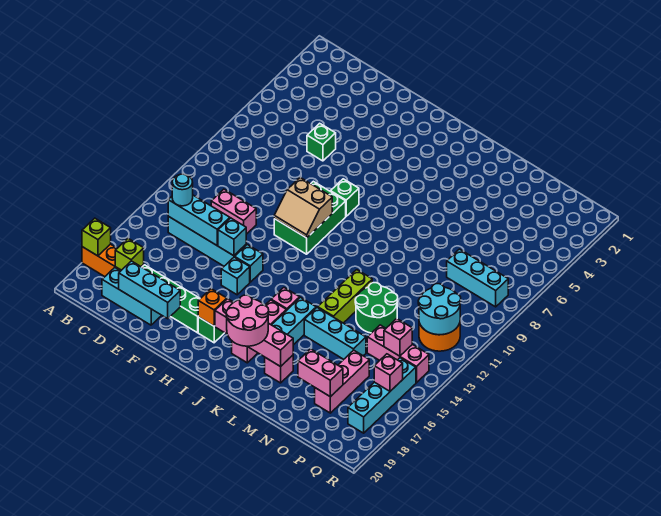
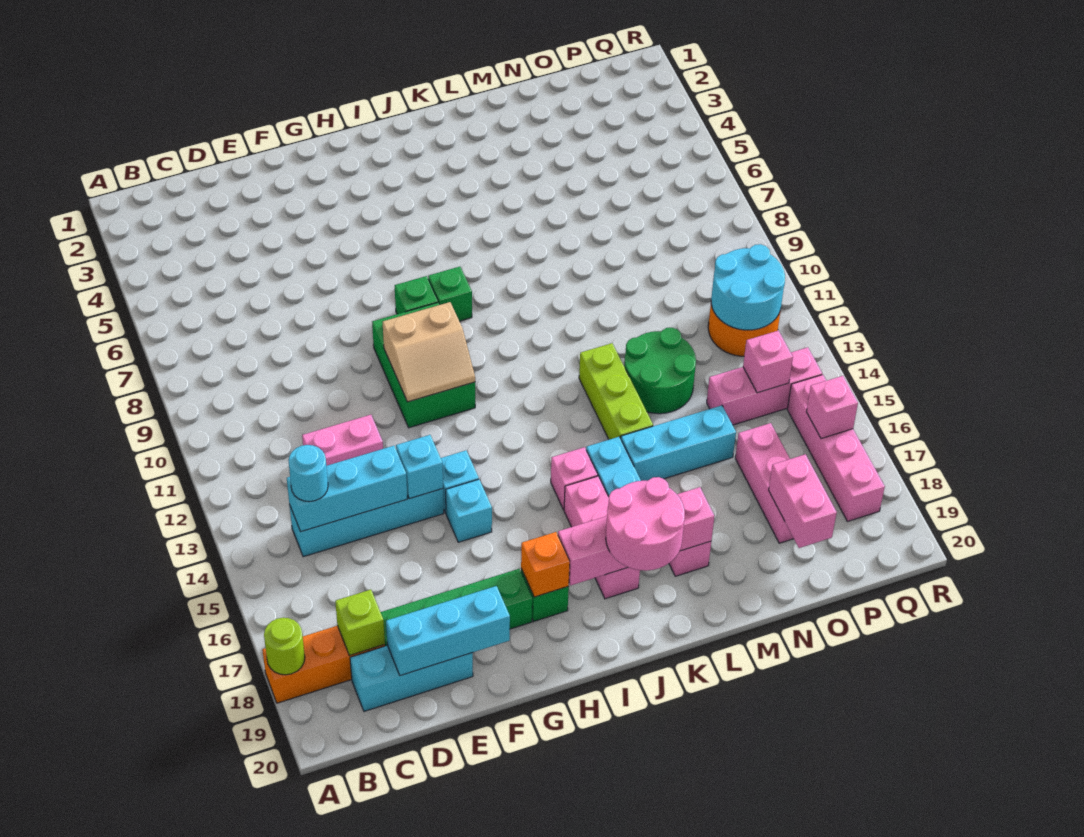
lime 1x1 brick [82,218,111,256] -> lime 1x1 round brick [264,618,305,675]
green 1x1 brick [307,123,336,161] -> green 1x1 brick moved to [428,267,472,321]
pink 1x2 brick [298,349,343,397] -> pink 1x2 brick turned to [769,454,837,548]
cyan 1x3 brick [447,249,508,307] -> none
cyan 1x4 brick [348,358,416,433] -> pink 1x4 brick [787,375,885,521]

